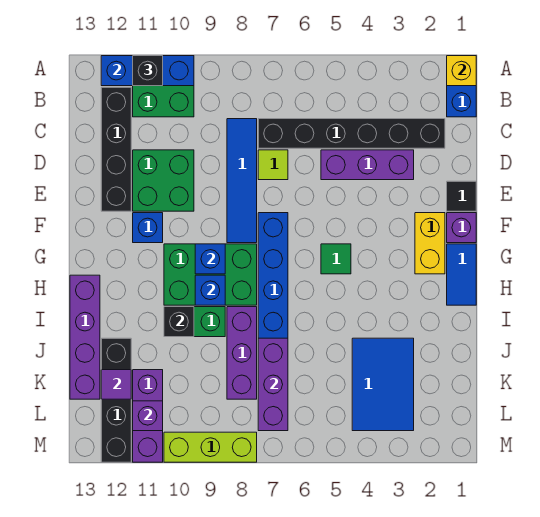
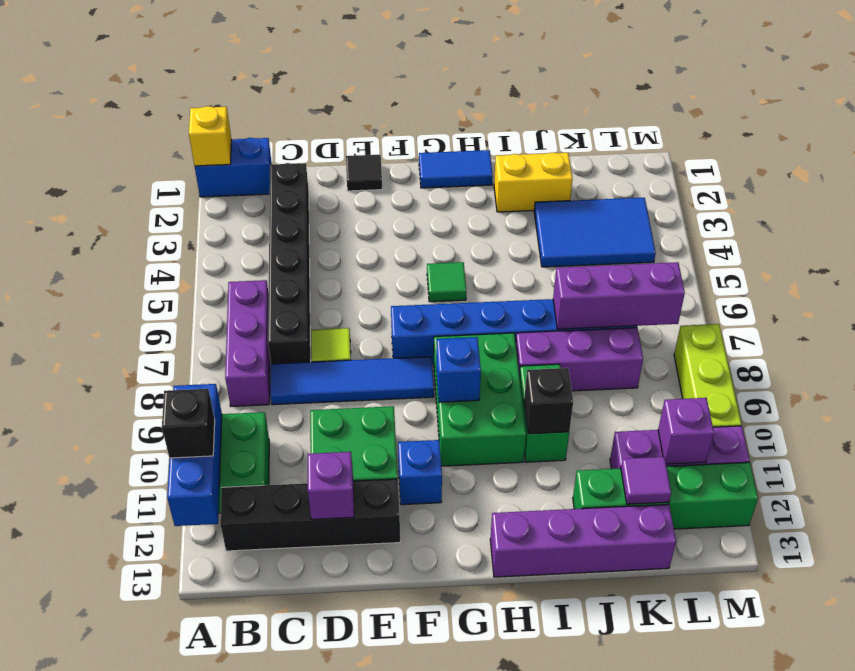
purple 1x3 brick [321,150,414,180] -> purple 1x3 brick moved to [225,280,270,406]
purple 1x1 brick [447,213,476,243] -> purple 1x1 brick moved to [308,452,354,519]
yellow 1x2 brick [415,213,445,274] -> yellow 1x2 brick moved to [494,152,573,212]
blue 1x1 brick [195,275,225,305] -> none
black 1x4 brick [101,338,131,462] -> green 1x4 brick [573,462,758,529]

